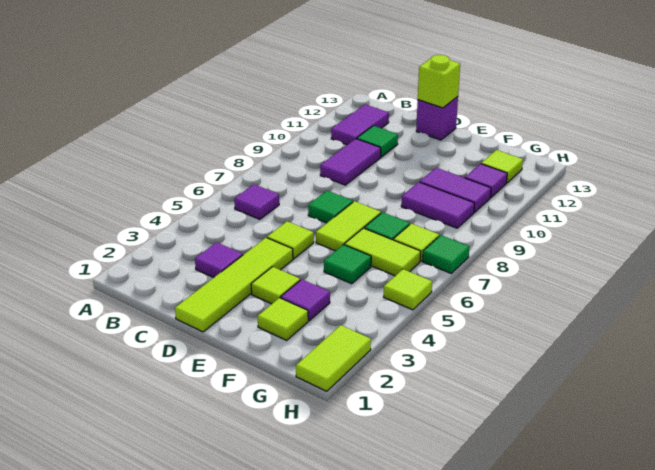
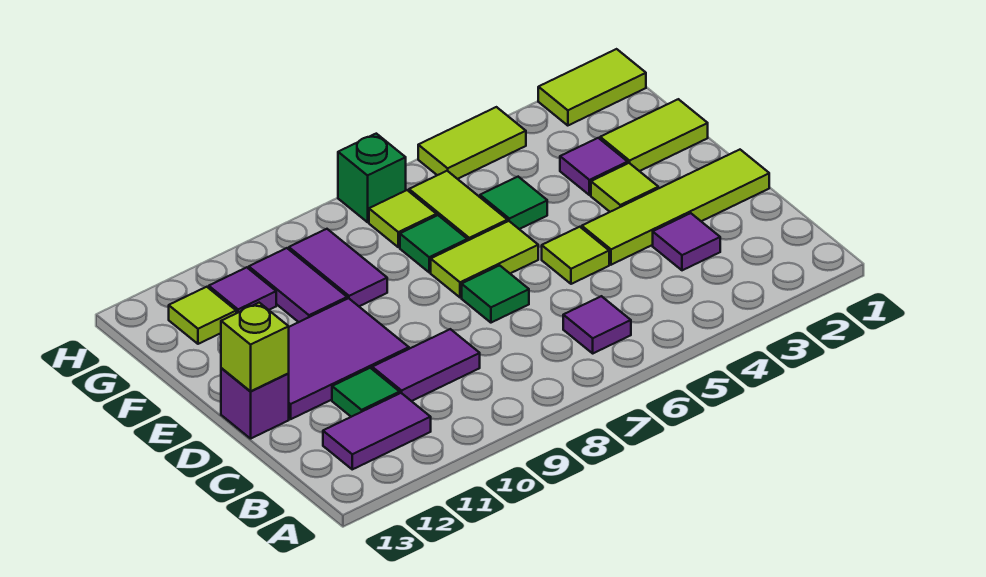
none -> purple 2x3 tile [289,298,409,419]
lime 1x1 tile [258,298,308,340] -> lime 1x2 tile [600,99,708,171]
lime 1x1 tile [384,269,432,310] -> lime 1x2 tile [418,107,526,179]
green 1x1 tile [422,235,469,273] -> green 1x1 brick [338,134,406,222]

